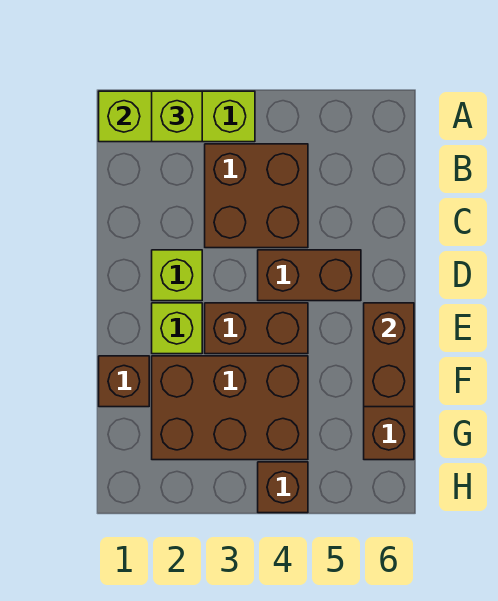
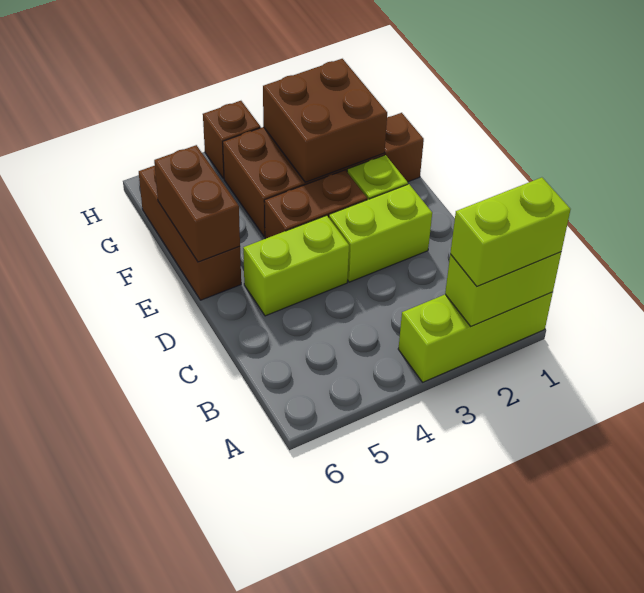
lime 1x1 brick [152,91,202,142] -> lime 1x2 brick [450,177,571,286]
brown 2x2 brick [205,144,308,248] -> brown 2x2 brick moved to [263,59,387,182]
lime 1x1 brick [152,250,202,301] -> lime 1x2 brick [329,184,432,282]
brown 1x2 brick [258,250,361,301] -> lime 1x2 brick [243,215,349,316]

